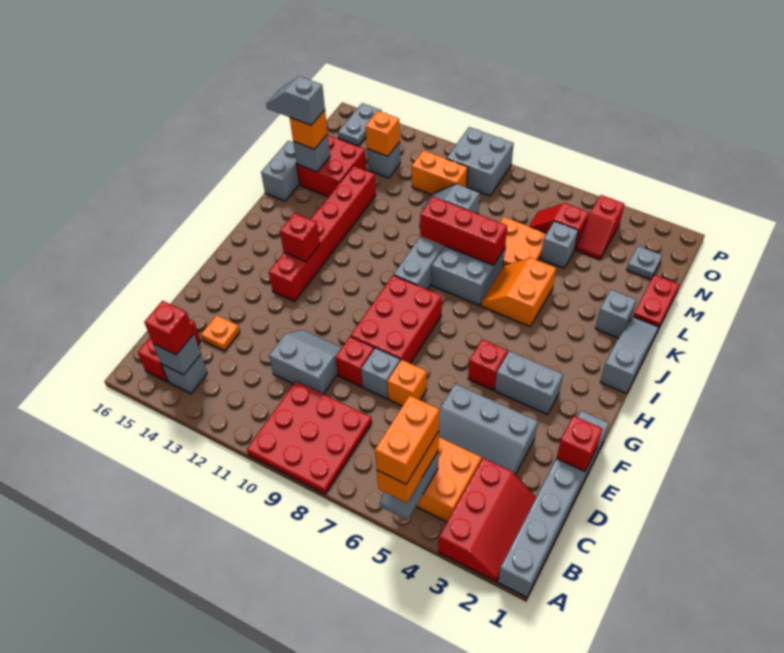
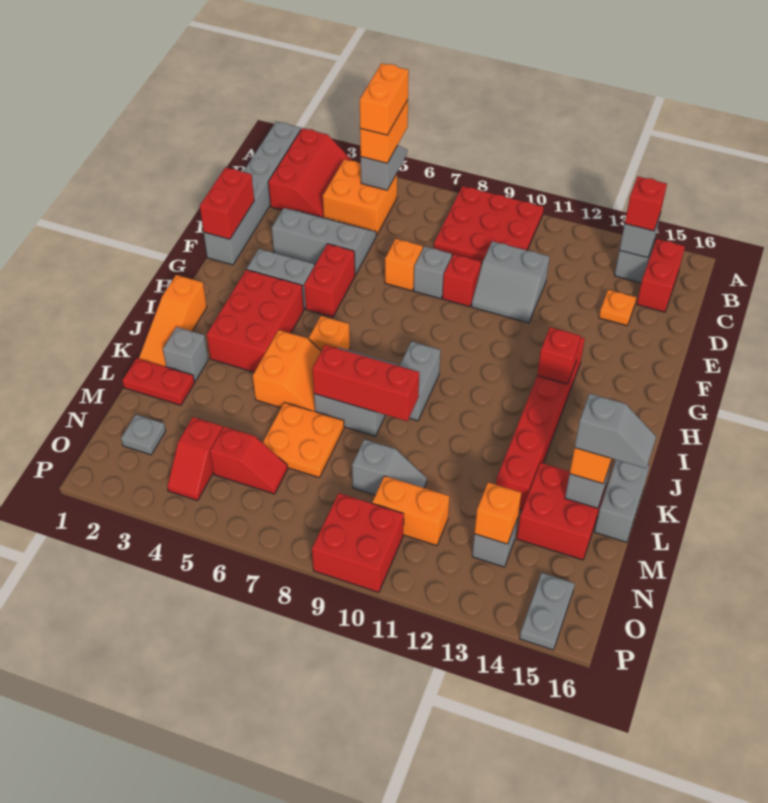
red 2x3 slope [438,458,536,581] -> red 2x3 slope turned to [268,128,352,218]
red 1x1 brick [556,416,602,471] -> red 1x2 brick [200,167,254,239]
red 2x3 brick [351,275,442,363] -> red 2x3 brick moved to [207,270,304,372]
red 1x1 brick [468,339,508,390] -> red 1x2 brick [304,244,355,317]
grey 1x3 slope [600,317,659,394] -> orange 1x3 slope [139,275,207,367]
none -> orange 1x1 brick [309,316,350,351]
red 1x2 plate [633,275,679,327] -> red 1x2 plate turned to [122,358,194,405]
grey 1x1 brick [541,221,578,268] -> none
red 1x2 slope [576,195,624,260] -> red 1x2 slope turned to [167,417,223,501]
grey 2x2 brick [446,127,514,196] -> red 2x2 brick [312,493,404,592]

